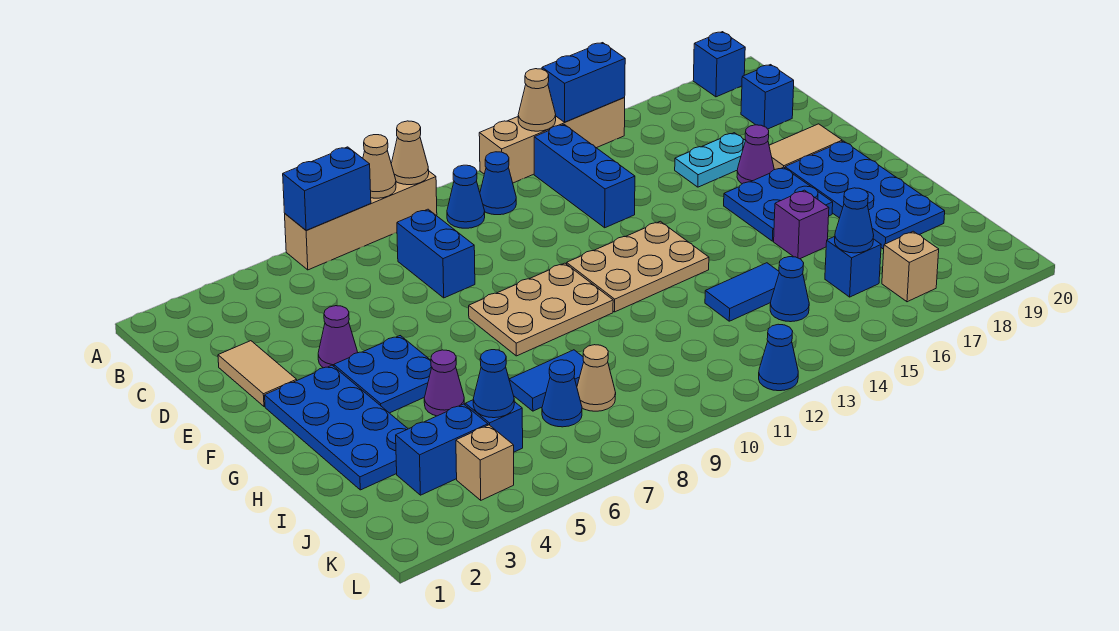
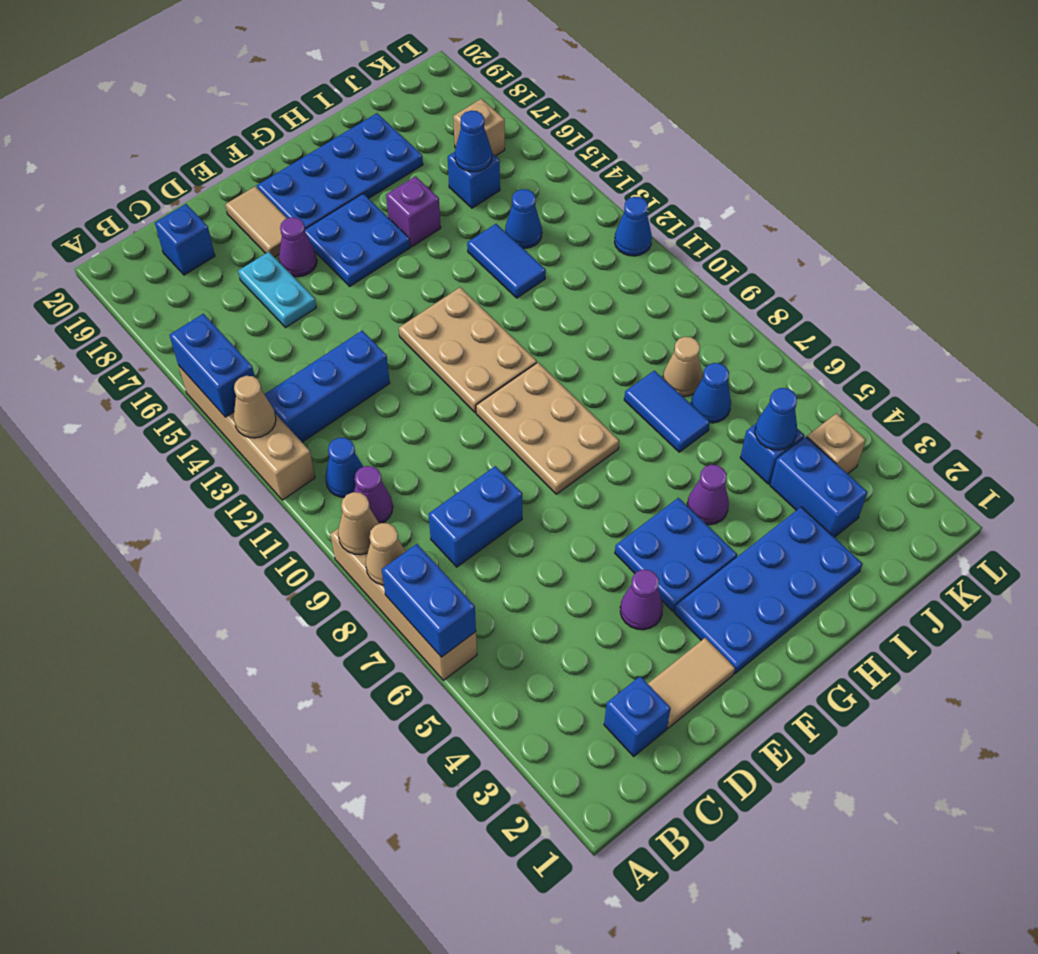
blue 1x1 brick [693,32,745,97] -> blue 1x1 brick moved to [604,676,671,756]
blue 1x1 cone [447,165,485,228] -> purple 1x1 cone [354,466,393,524]

